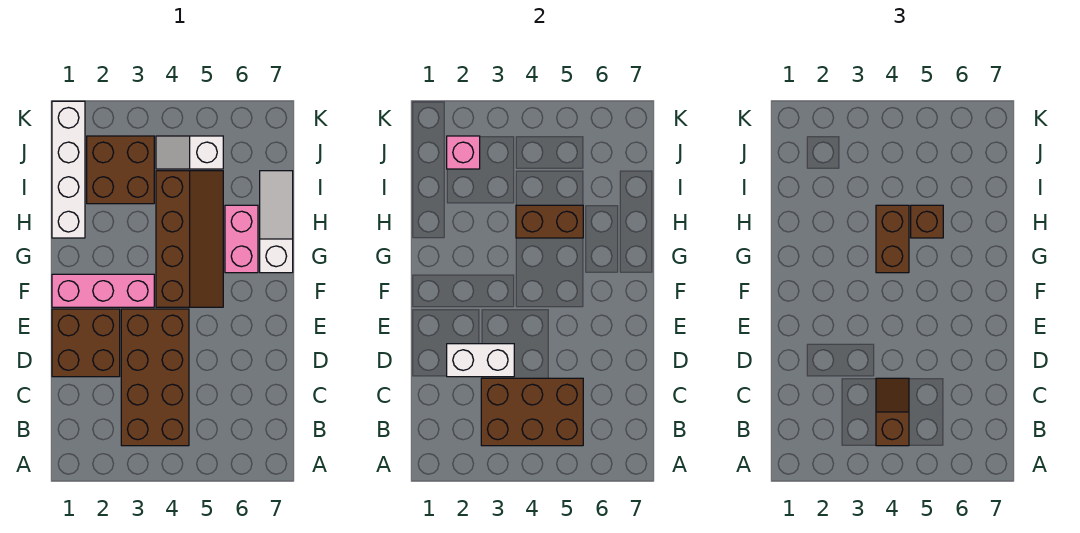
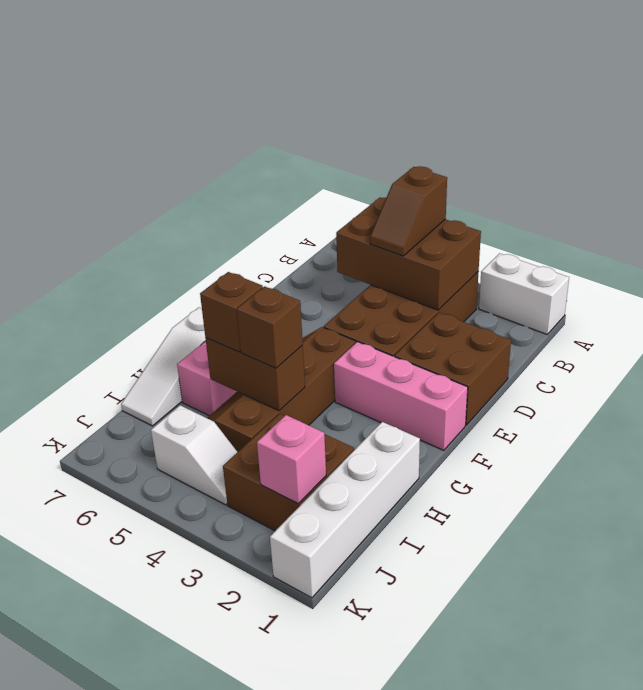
white 1x2 brick [447,344,514,377] -> white 1x2 brick moved to [479,253,569,334]
brown 1x2 brick [876,205,909,273] -> brown 1x1 brick [237,286,303,368]

